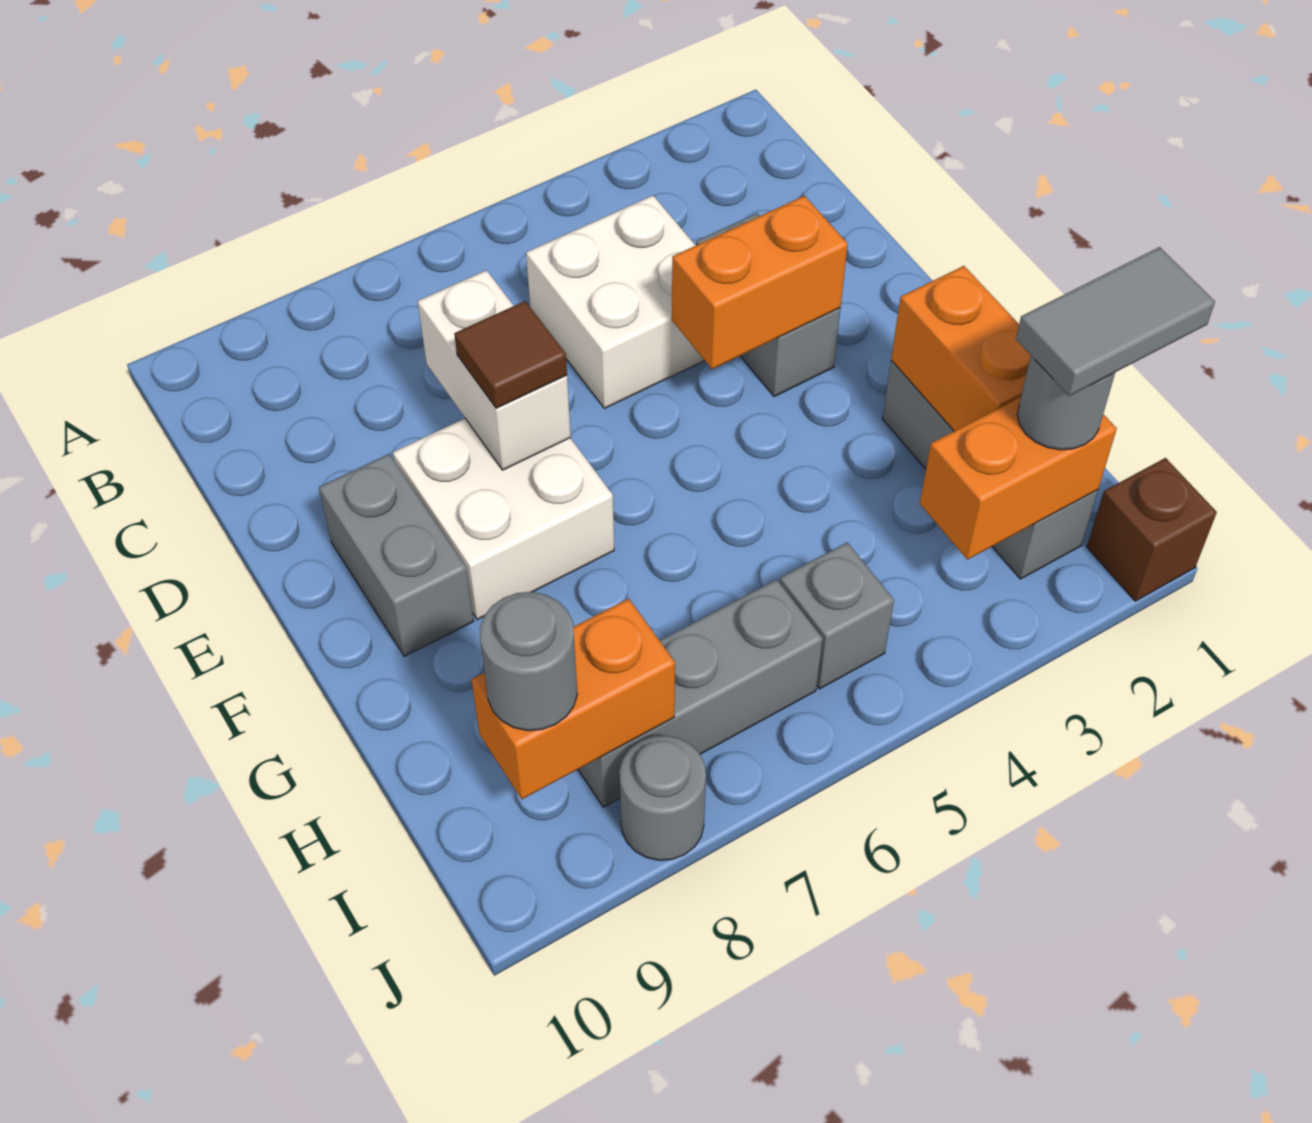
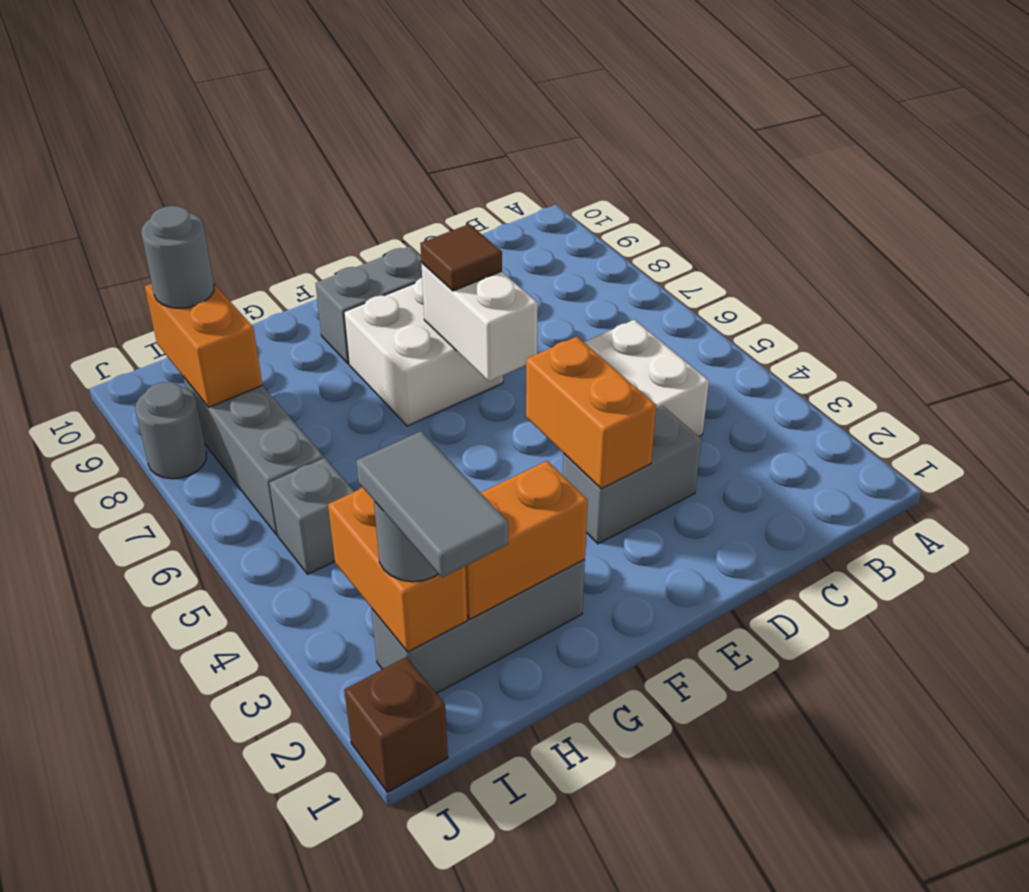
white 1x2 brick [418,270,571,470] -> white 1x2 brick turned to [421,263,538,381]

